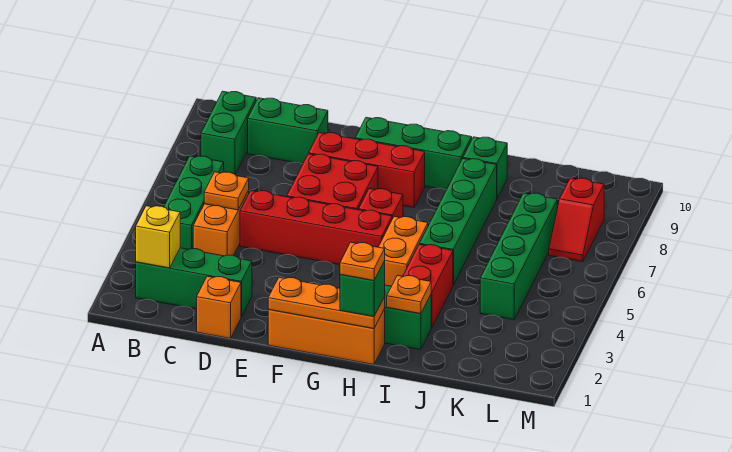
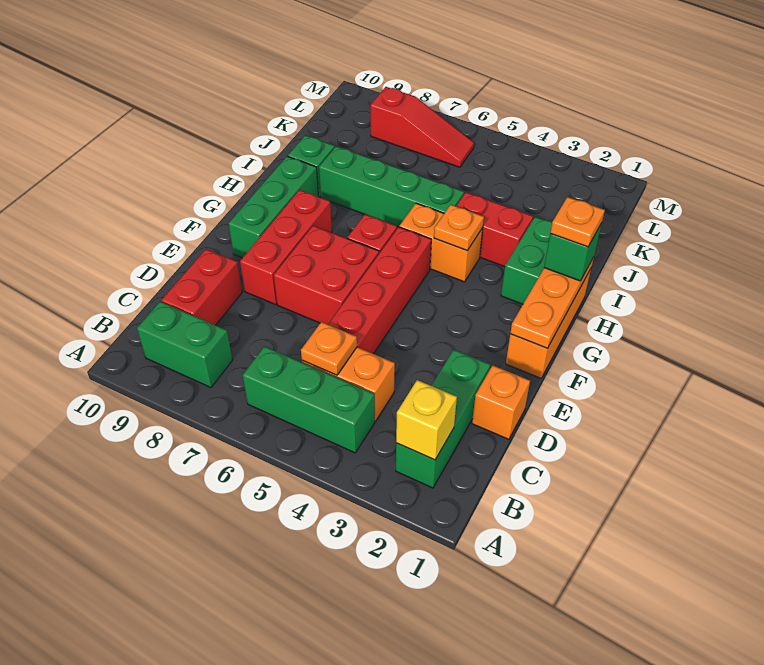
green 1x2 brick [248,98,328,164] -> red 1x2 brick [161,249,242,325]
orange 1x1 plate [387,275,431,314] -> orange 1x1 plate moved to [434,205,484,250]
green 1x4 brick [480,193,557,320] -> none
red 1x2 slope [549,178,604,262] -> red 1x3 slope [370,87,474,167]

